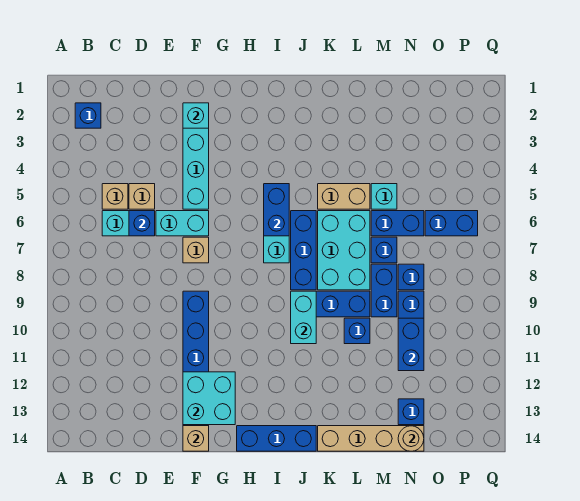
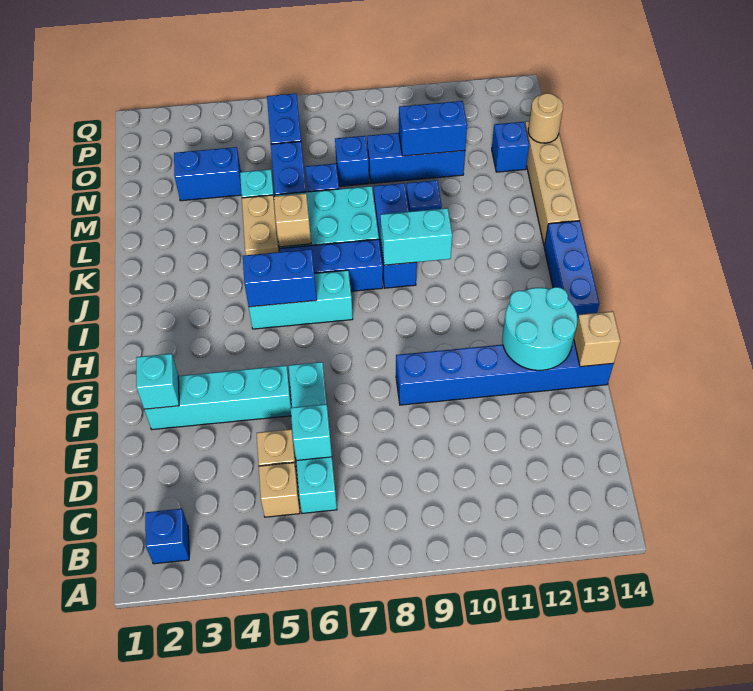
blue 1x1 brick [129,211,155,236] -> cyan 1x1 brick [291,404,332,460]
tan 1x1 brick [183,237,209,263] -> tan 1x1 brick moved to [274,193,311,247]
cyan 2x2 brick [183,372,235,425] -> cyan 2x2 round brick [502,287,577,370]
blue 1x2 brick [371,264,397,317] -> blue 1x2 brick moved to [174,147,242,201]

